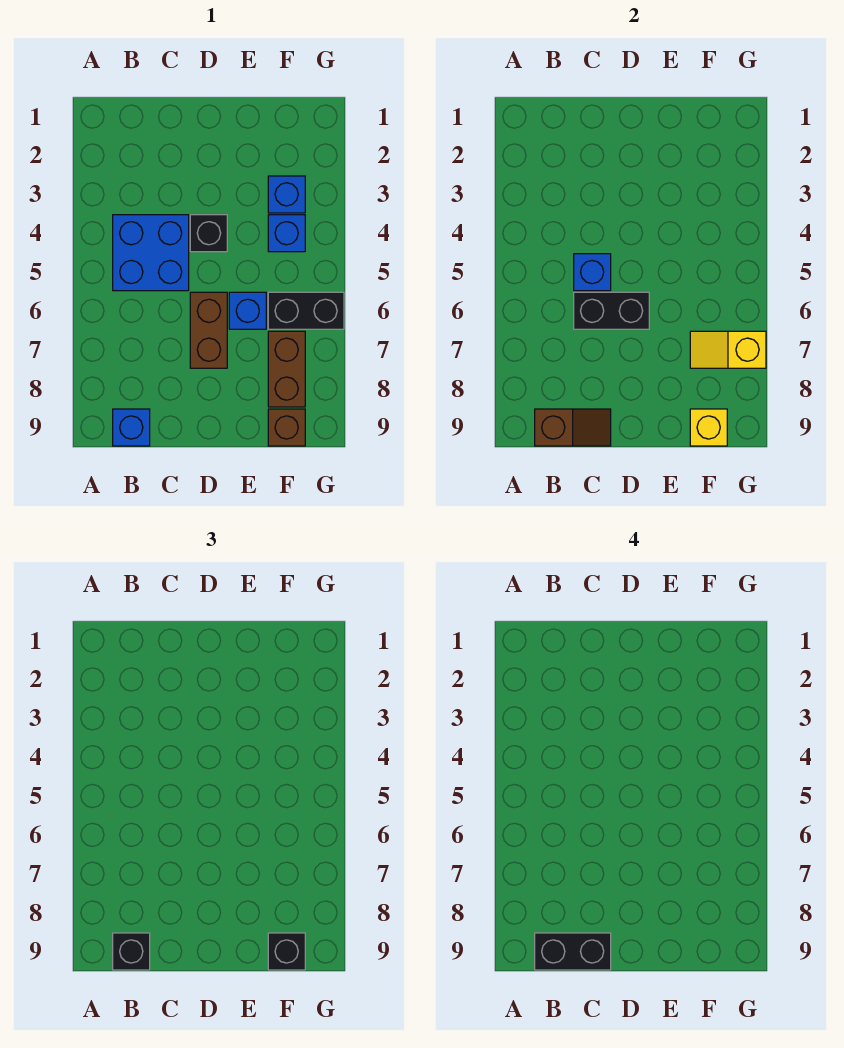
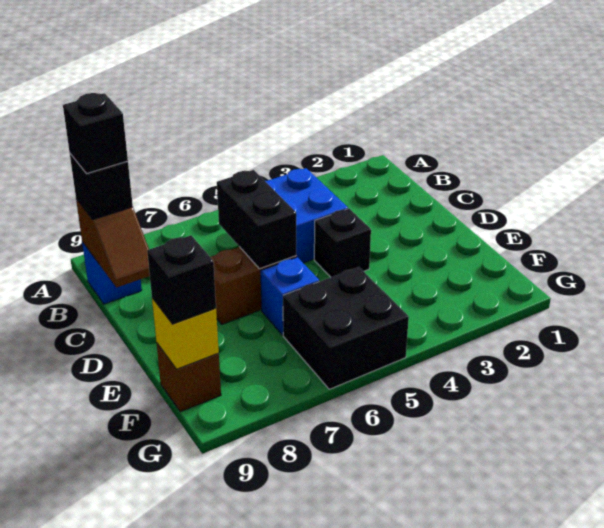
black 1x2 brick [535,933,611,970] -> black 1x1 brick [63,93,128,174]
blue 1x1 brick [574,254,611,291] -> none
blue 1x1 brick [268,176,305,213] -> none
blue 1x1 brick [268,215,305,252] -> none
black 1x2 brick [268,292,344,329] -> black 2x2 brick [283,267,409,389]
brown 1x2 brick [268,331,305,407] -> none
yellow 1x2 slope [690,331,766,368] -> none

